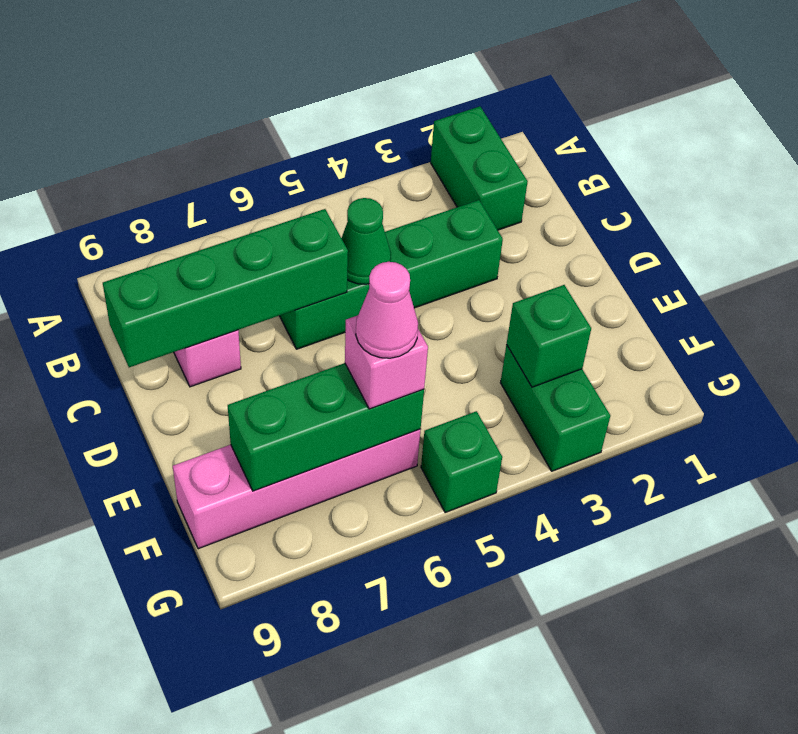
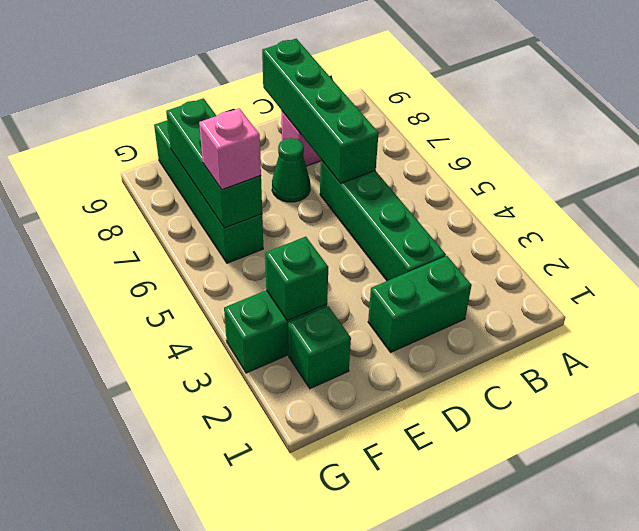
green 1x2 brick [431,106,528,230] -> green 1x2 brick moved to [368,256,472,352]
green 1x1 cone [341,198,391,284] -> green 1x1 cone moved to [272,138,310,202]
pink 1x4 brick [173,429,421,549] -> green 1x4 brick [154,120,263,263]
pink 1x1 cone [356,262,418,358] -> none
green 1x1 brick [421,411,502,513] -> green 1x1 brick moved to [288,306,351,389]

